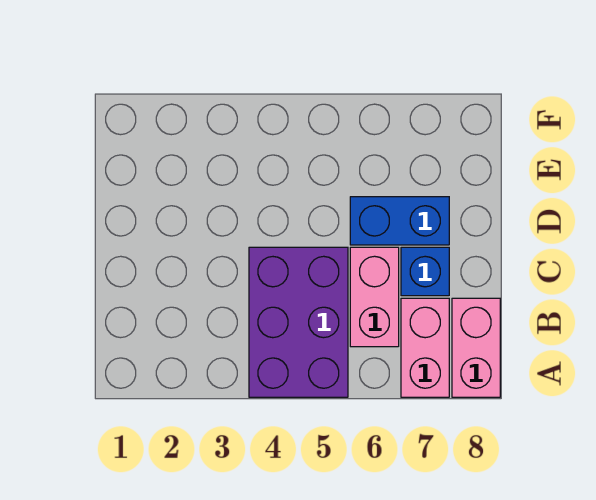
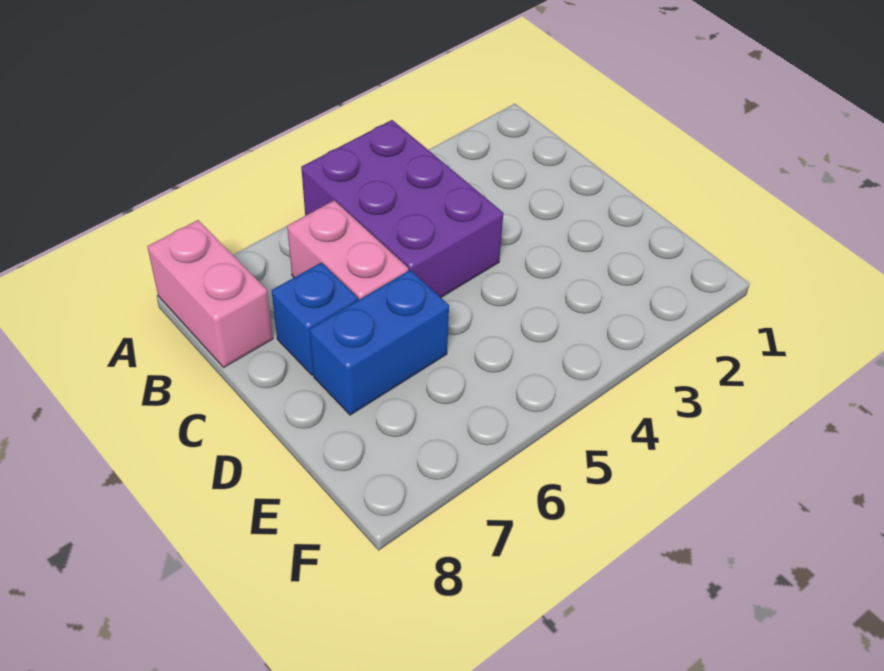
pink 1x2 brick [401,298,449,397] -> none

